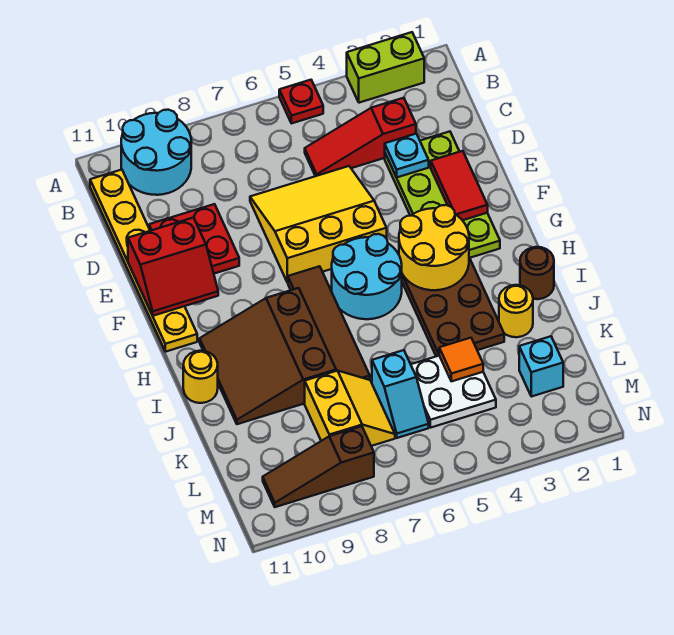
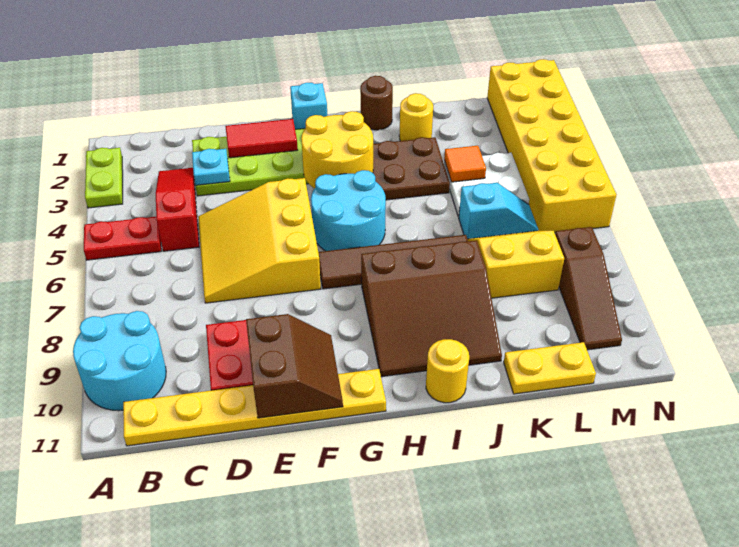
lime 1x2 brick [347,32,424,103] -> lime 1x2 plate [85,148,123,208]
red 1x1 plate [279,80,323,123] -> red 1x2 plate [84,217,161,260]
red 1x3 slope [305,98,416,176] -> red 1x3 slope turned to [156,168,199,251]
red 2x2 slope [128,218,218,316] -> brown 2x2 slope [246,314,343,418]
none -> yellow 1x2 plate [504,342,596,394]
cyan 1x1 brick [519,336,563,397] -> cyan 1x1 brick moved to [290,83,327,129]
none -> yellow 2x6 brick [487,59,616,233]

